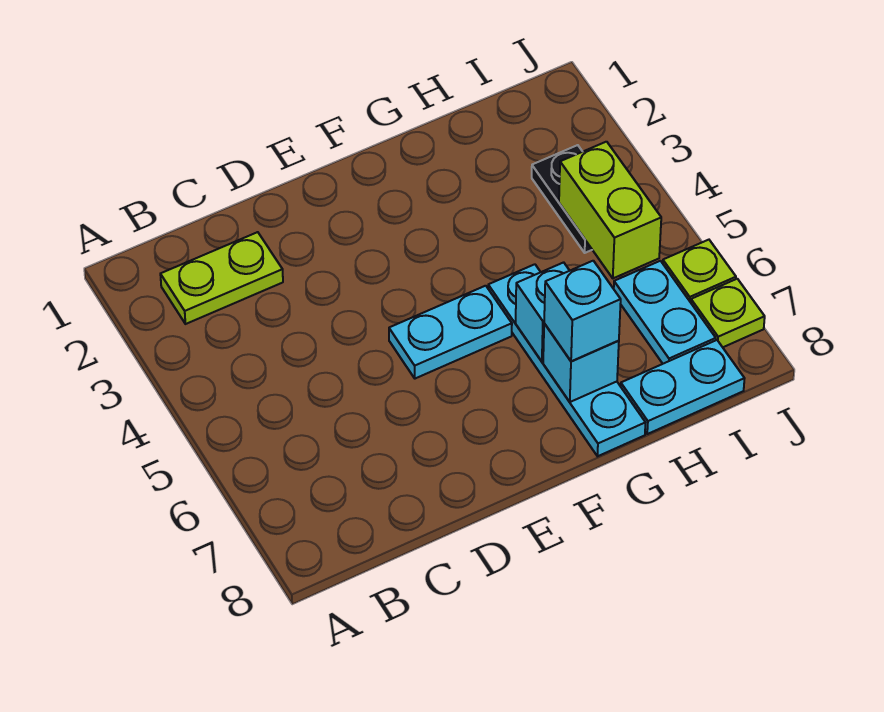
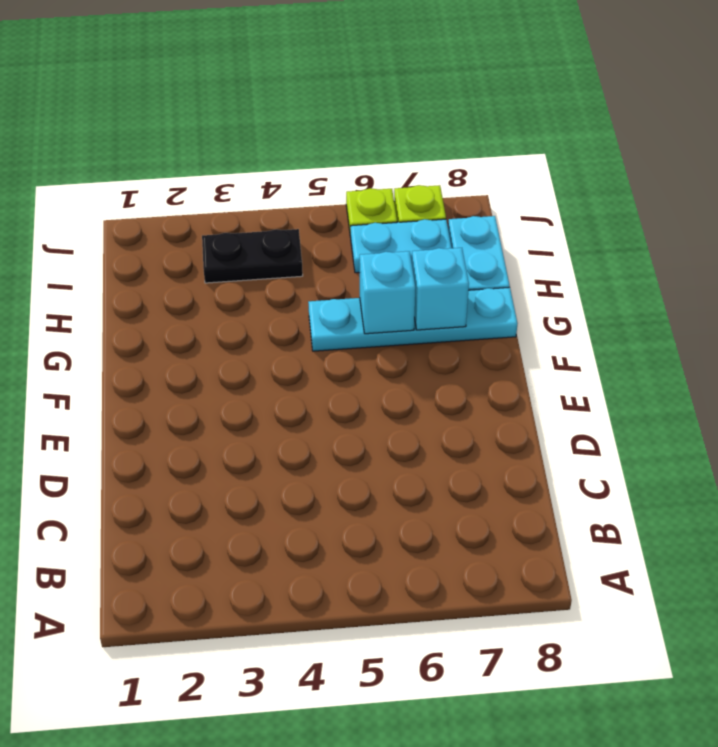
lime 1x2 plate [160,232,283,324] -> none
cyan 1x2 plate [389,286,512,379] -> none
cyan 1x1 brick [544,261,621,361] -> none
lime 1x2 brick [559,142,661,278] -> none

